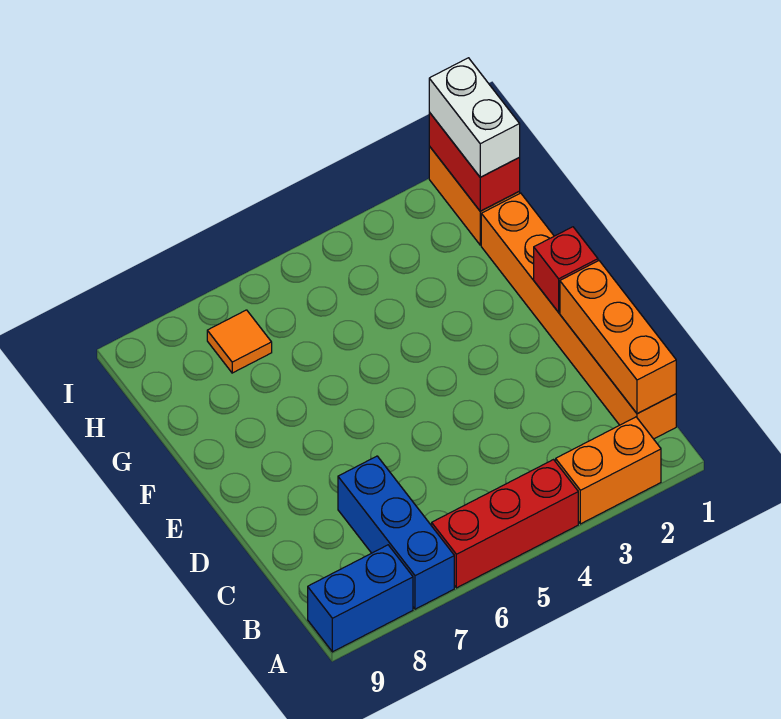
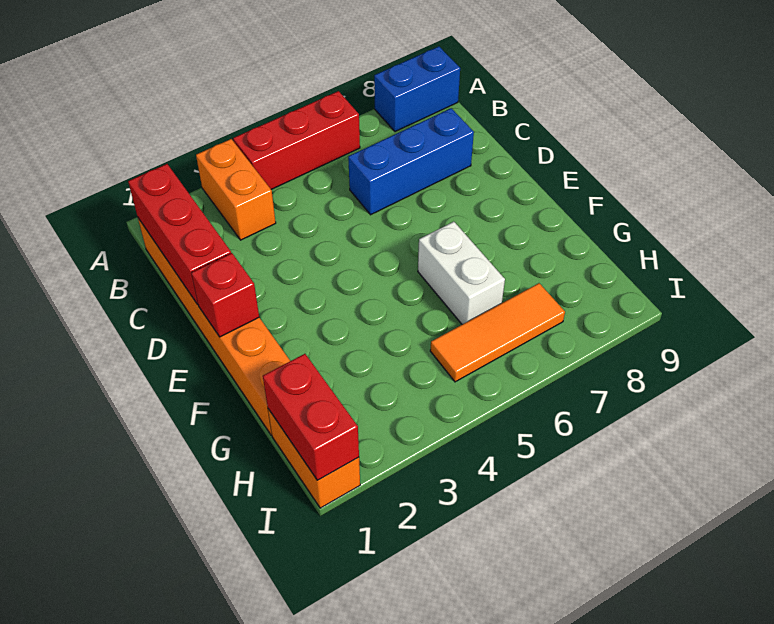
orange 1x2 brick [556,417,661,524] -> orange 1x2 brick turned to [196,139,276,240]
blue 1x3 brick [338,456,454,609] -> blue 1x3 brick turned to [348,108,474,215]
orange 1x3 brick [560,261,676,414] -> red 1x3 brick [128,164,231,304]
white 1x2 brick [429,58,520,177] -> white 1x2 brick moved to [418,222,505,324]
orange 1x1 tile [207,310,272,373] -> orange 1x3 tile [430,283,565,382]

